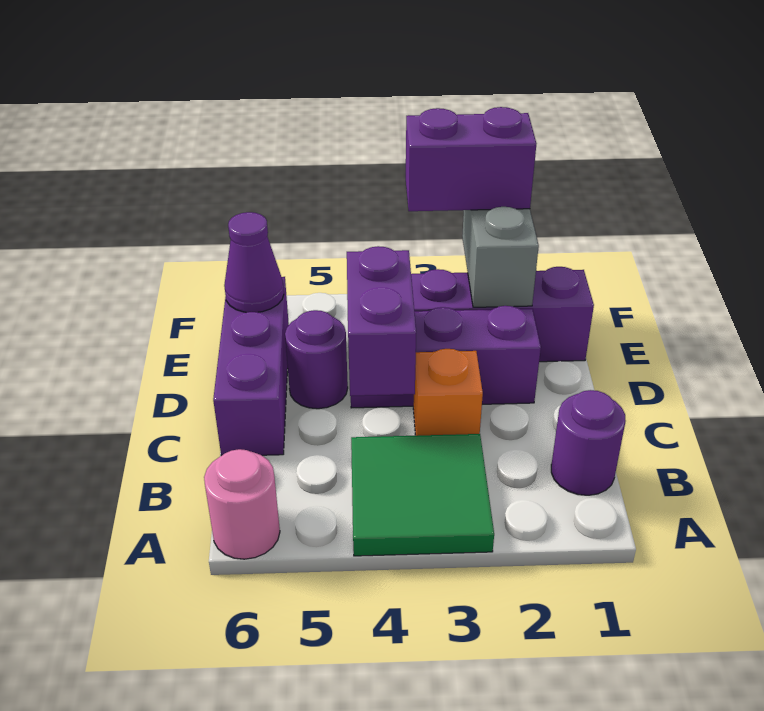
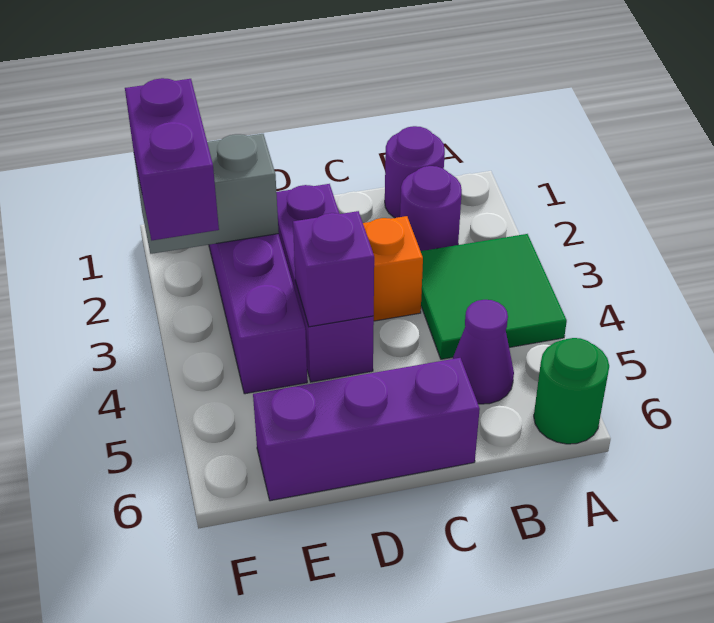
pink 1x1 round brick [204,449,280,559] -> green 1x1 round brick [534,338,609,444]
purple 1x2 brick [347,246,416,396] -> purple 1x1 brick [293,211,374,327]
purple 1x1 round brick [285,310,348,409] -> purple 1x1 round brick moved to [400,166,462,251]
purple 1x1 cone [224,212,284,312] -> purple 1x1 cone moved to [453,300,514,404]

